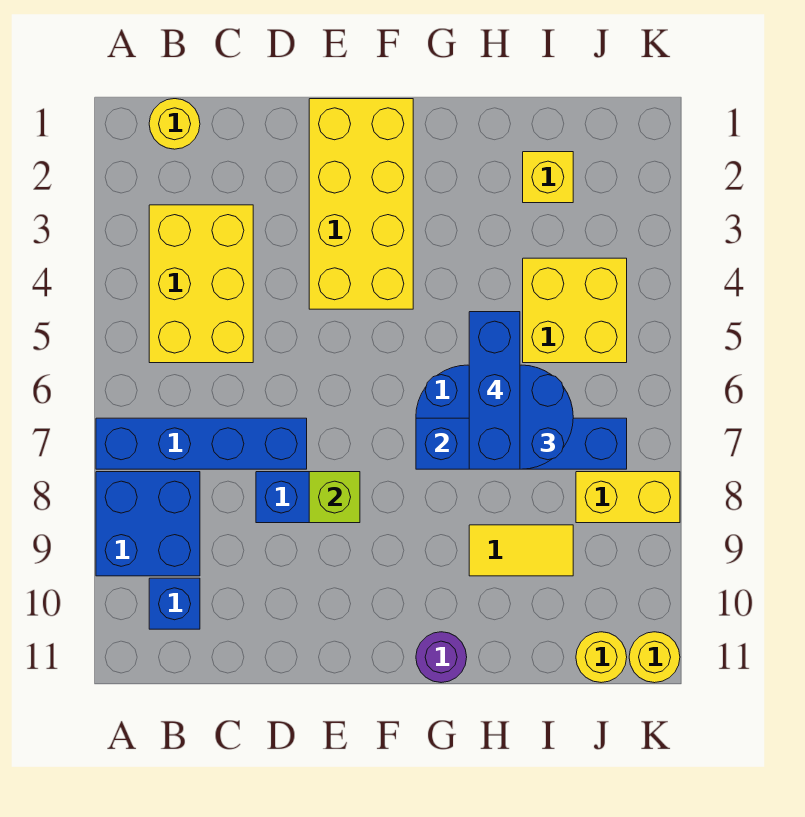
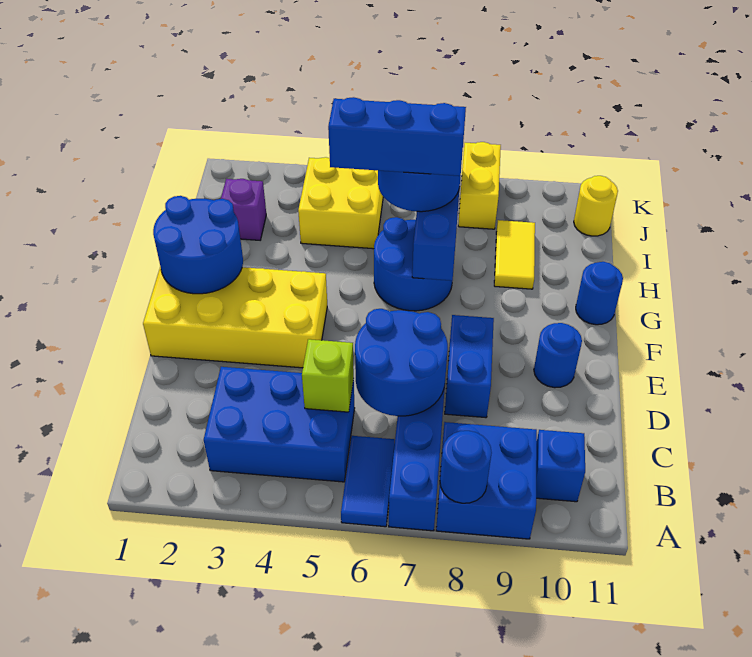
none -> blue 1x2 tile [341,436,395,527]
none -> blue 1x1 round brick [440,431,492,503]
yellow 1x1 round brick [149,99,200,149] -> none
yellow 2x3 brick [149,205,253,363] -> blue 2x3 brick [204,367,355,482]
none -> blue 2x2 round brick [355,309,448,416]
lime 1x1 brick [309,472,360,523] -> lime 1x1 brick moved to [302,339,354,412]
none -> blue 1x1 round brick [534,323,582,388]
none -> blue 2x2 round brick [153,196,243,294]
purple 1x1 round brick [416,632,467,683] -> blue 1x1 round brick [576,262,623,325]
yellow 1x1 brick [523,152,573,203] -> purple 1x1 brick [221,179,266,240]
yellow 1x1 round brick [629,632,680,683] -> none

